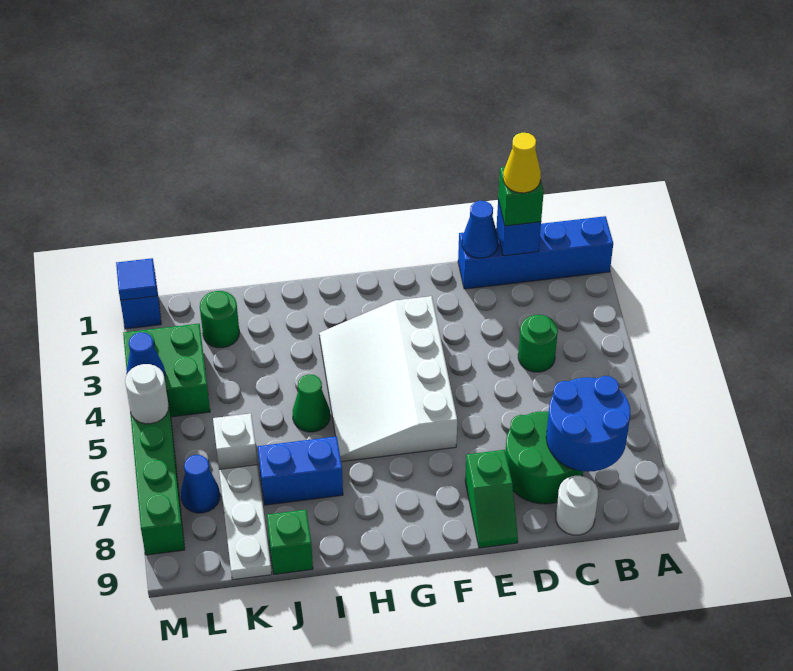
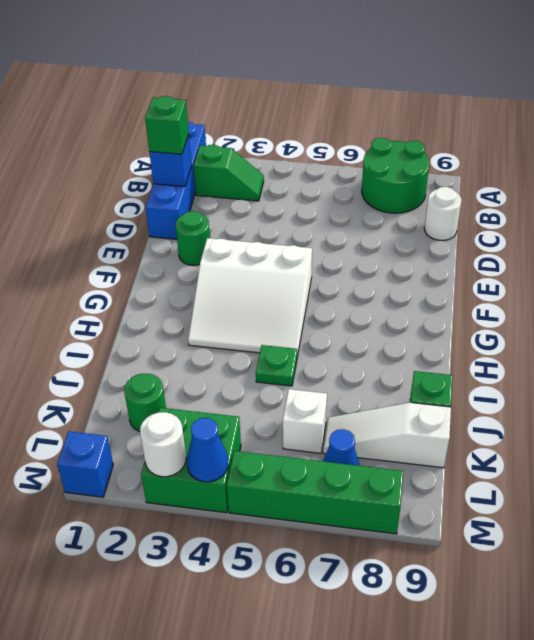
blue 2x2 round brick [546,376,630,472] -> none
yellow 1x1 cone [503,133,541,193] -> none
green 1x1 round brick [518,315,558,372] -> green 1x1 round brick moved to [176,211,210,265]
green 2x2 round brick [506,411,583,504] -> green 2x2 round brick moved to [362,138,429,213]
blue 1x1 cone [462,201,498,258] -> none
green 1x2 slope [465,450,518,548] -> green 1x2 slope moved to [194,145,264,201]
white 3x4 slope [319,296,457,462] -> white 3x3 slope [188,238,312,357]
green 1x1 cone [293,374,330,432] -> green 1x1 plate [256,345,297,386]
blue 1x2 brick [258,436,343,505] -> none
white 1x3 plate [219,465,272,580] -> white 1x3 slope [323,403,451,468]
blue 1x1 tile [116,258,157,300] -> none
white 1x1 round brick [125,364,169,424] -> white 1x1 round brick moved to [140,412,186,477]

